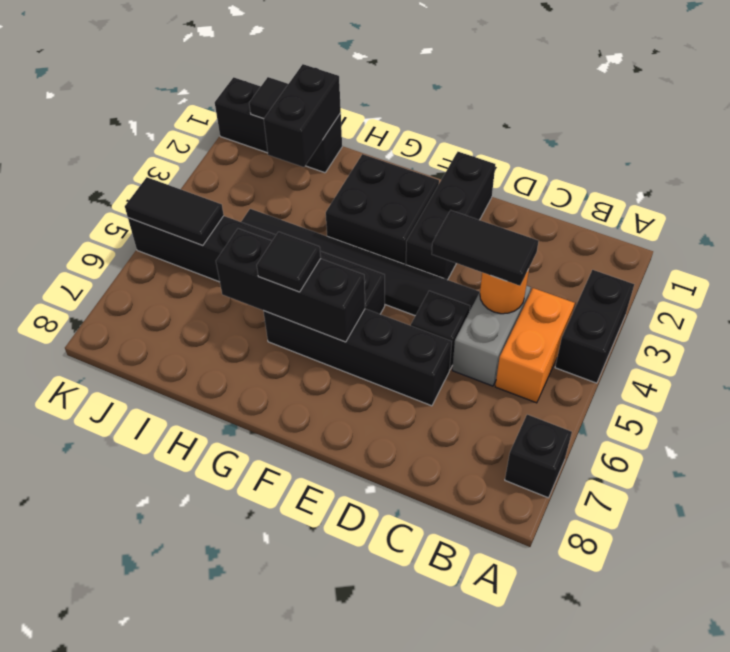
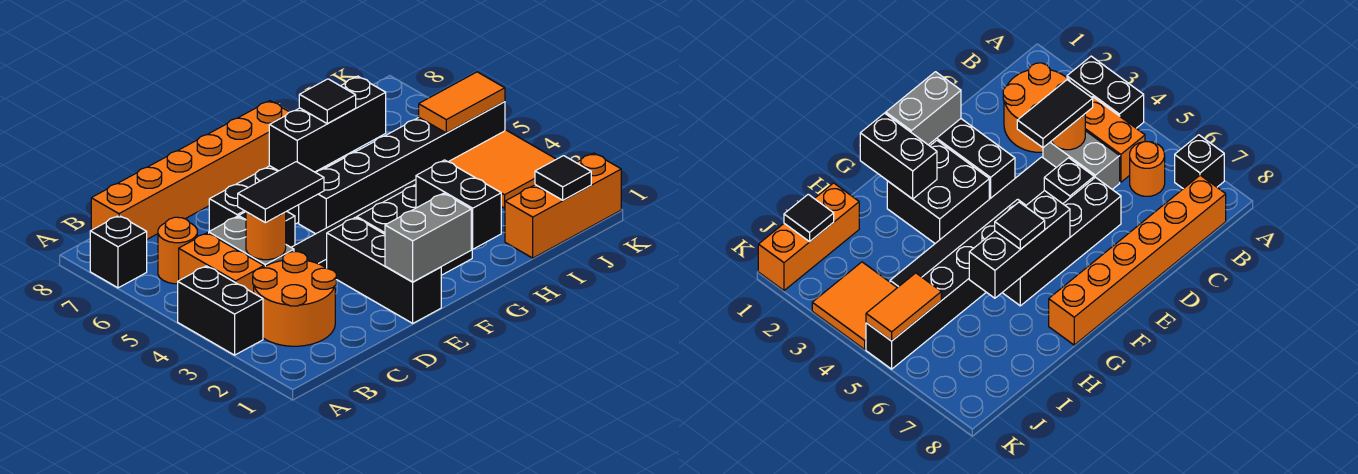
none -> orange 2x2 round brick [253,252,336,346]
none -> orange 1x1 round brick [158,217,197,284]
none -> orange 1x6 brick [91,101,289,239]
none -> grey 1x2 brick [385,193,471,282]
black 1x3 brick [215,77,342,173] -> orange 1x3 brick [505,153,621,258]
black 1x2 brick [264,64,341,167] -> black 1x2 brick moved to [416,160,501,249]
none -> orange 2x2 tile [449,130,556,208]
black 1x2 tile [125,177,224,245] -> orange 1x2 tile [419,72,505,133]

